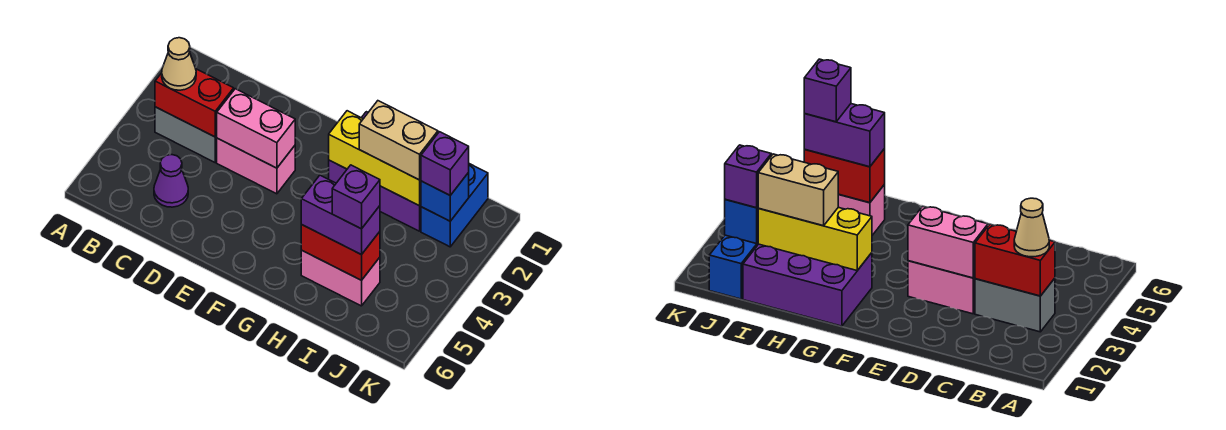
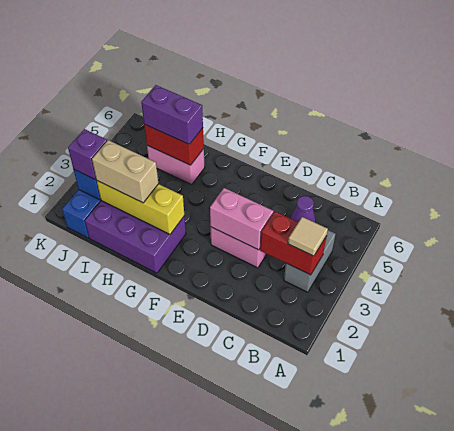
grey 1x2 brick [155,107,217,162] -> grey 1x2 brick turned to [284,230,336,292]
tan 1x1 cone [162,38,196,90] -> tan 1x1 tile [288,217,328,256]
purple 1x1 brick [332,165,380,229] -> none

